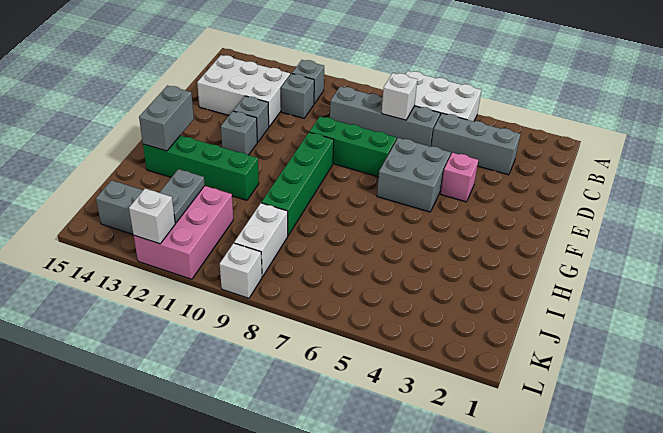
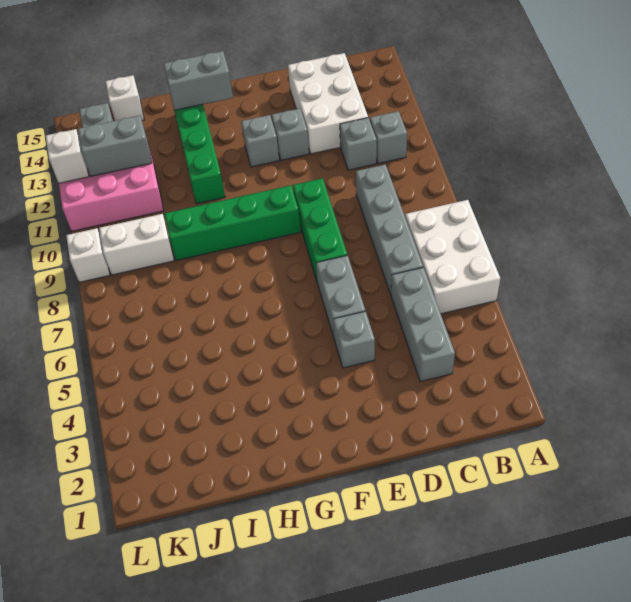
white 1x1 brick [382,73,417,120] -> white 1x1 brick moved to [105,75,144,121]
pink 1x1 brick [441,153,478,202] -> grey 1x1 brick [333,311,375,368]
grey 2x2 brick [377,138,451,212] -> grey 1x2 brick [316,255,365,337]
grey 1x2 plate [159,169,205,223] -> grey 1x2 brick [78,116,152,176]

